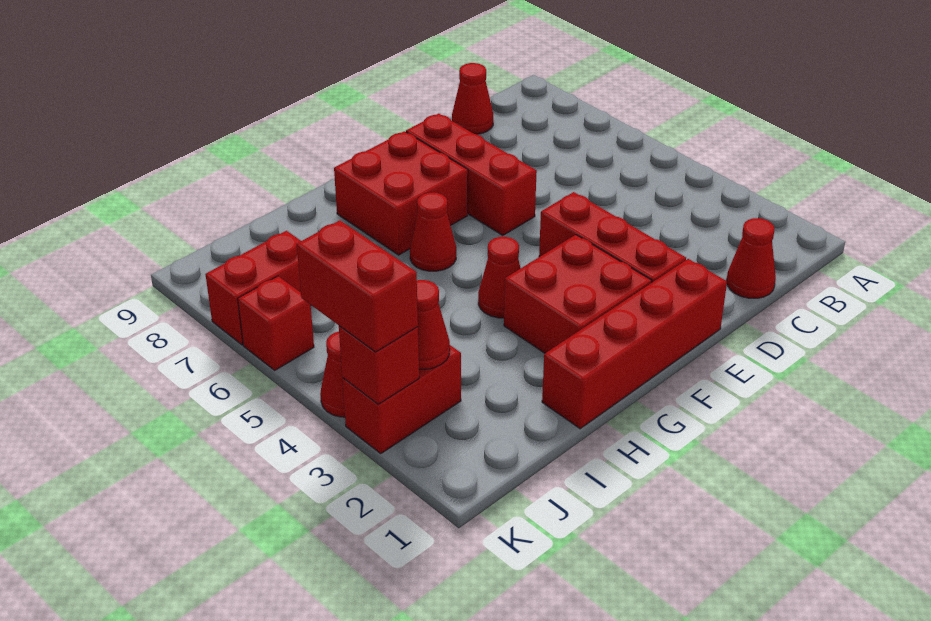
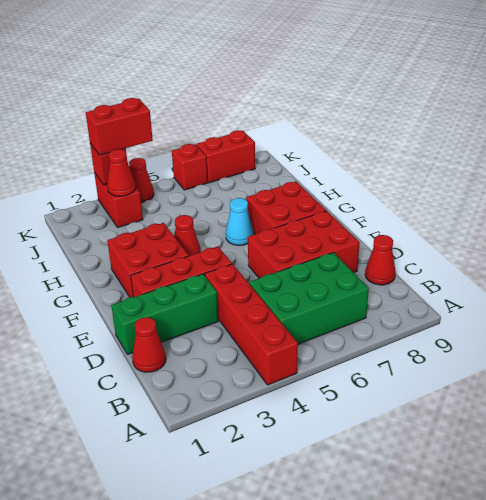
none -> green 2x3 brick [249,252,369,344]
none -> green 1x3 brick [111,274,218,354]
red 1x4 brick [542,259,727,429] -> red 1x4 brick moved to [205,264,298,385]
red 1x3 brick [406,114,537,235] -> red 2x3 brick [248,211,360,278]
red 1x1 cone [410,192,456,271] -> cyan 1x1 cone [226,198,254,245]
red 1x2 brick [205,231,301,345] -> red 1x2 brick turned to [196,130,255,183]

